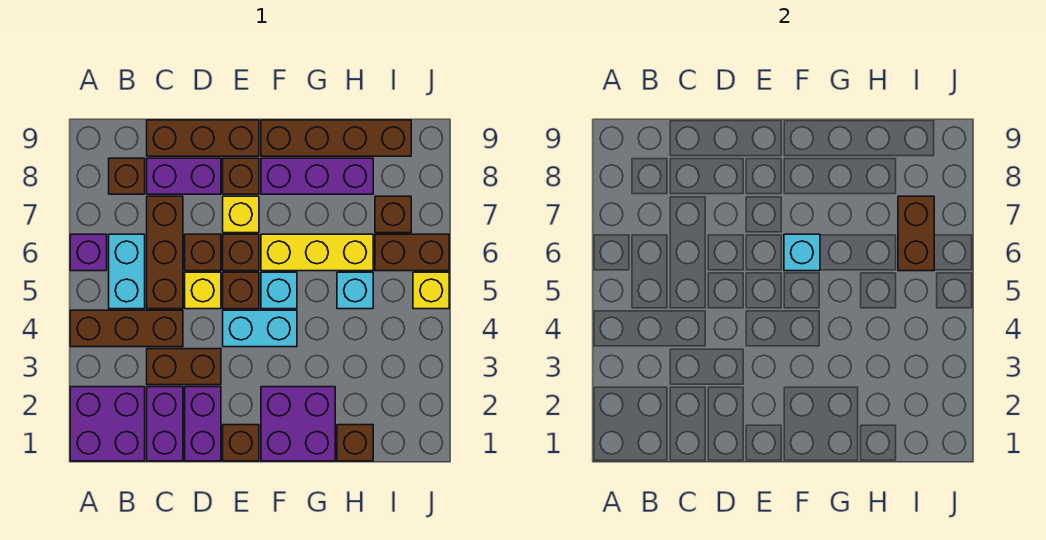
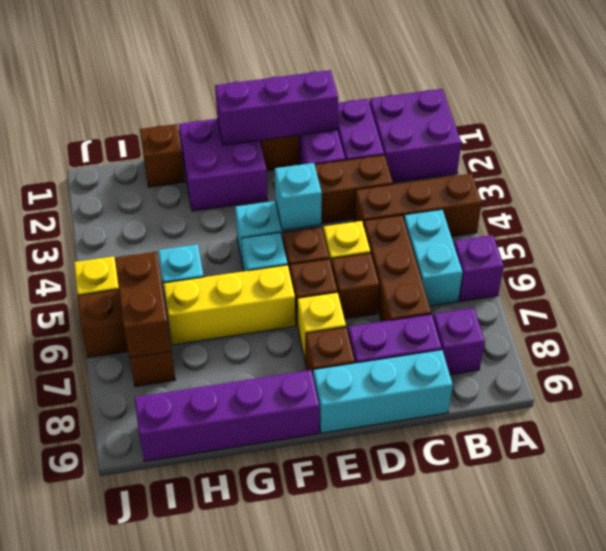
brown 1x1 brick [109,158,145,194] -> purple 1x1 brick [433,308,485,375]
brown 1x3 brick [147,120,259,156] -> cyan 1x3 brick [313,350,453,433]
cyan 1x1 brick [784,234,820,271] -> cyan 1x1 brick moved to [275,163,322,230]
purple 1x3 brick [261,158,373,194] -> purple 1x3 brick moved to [215,70,338,145]
brown 1x4 brick [261,120,411,156] -> purple 1x4 brick [135,370,319,461]

